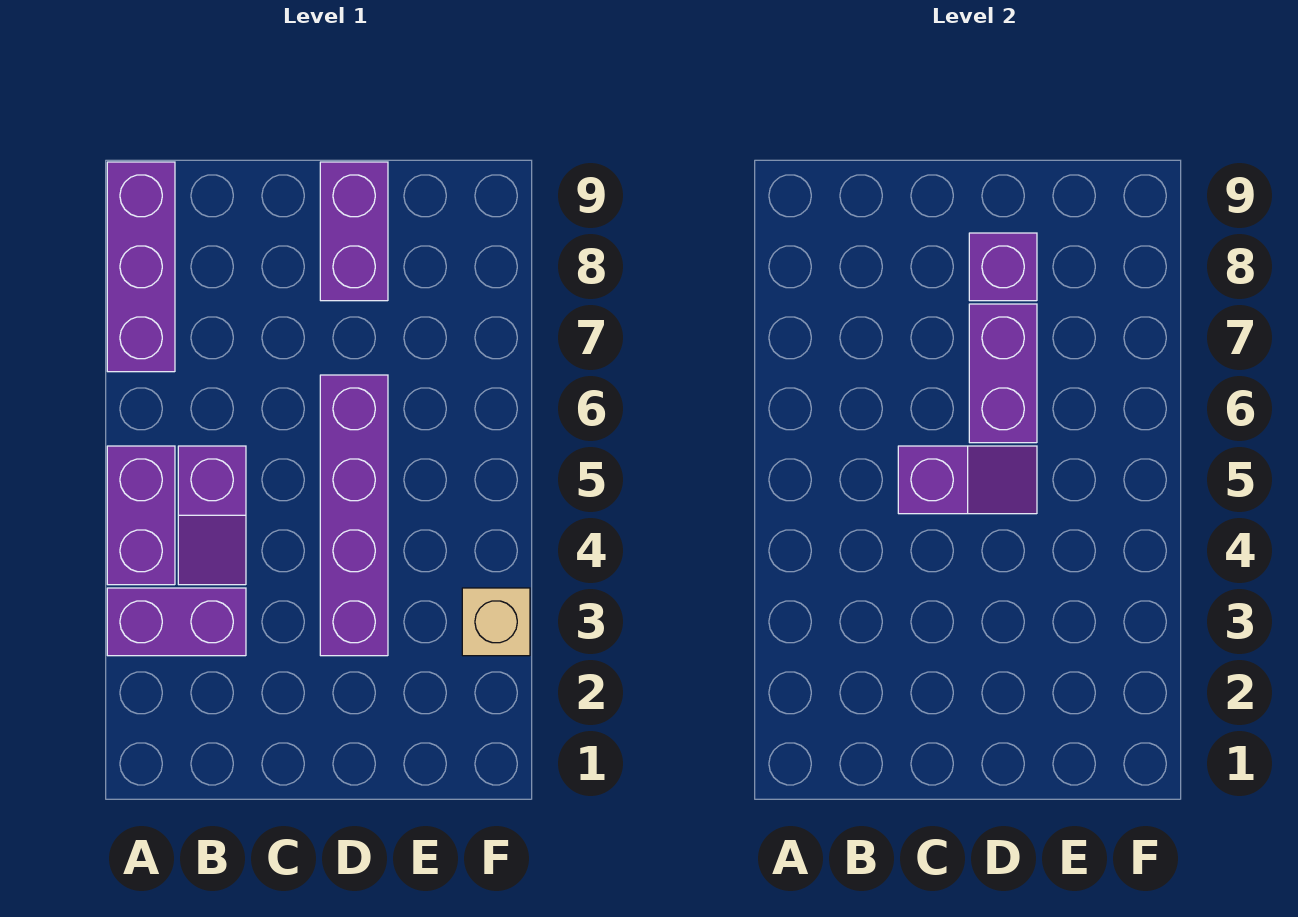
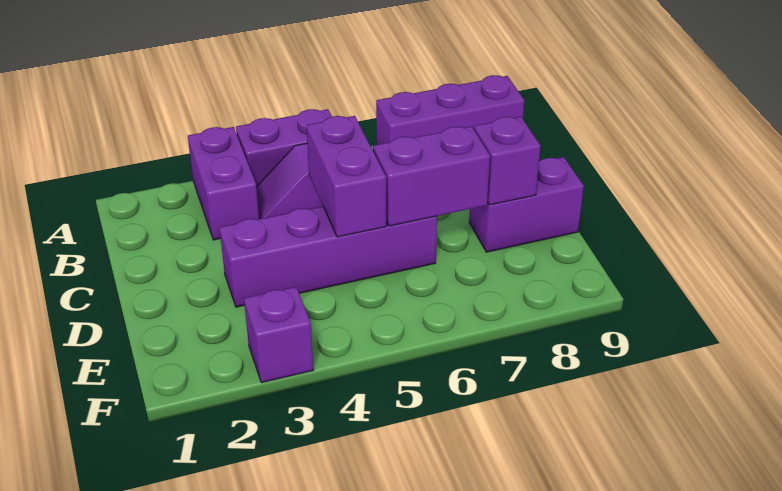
purple 1x2 slope [898,446,1037,514] -> purple 1x2 brick [307,116,386,237]
tan 1x1 brick [462,588,530,656] -> purple 1x1 brick [244,287,314,383]

